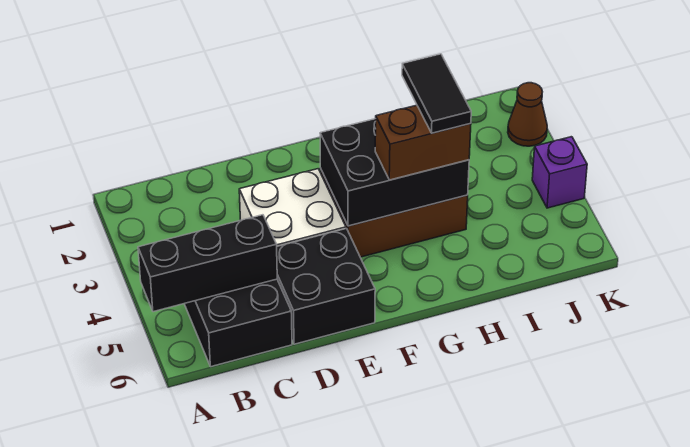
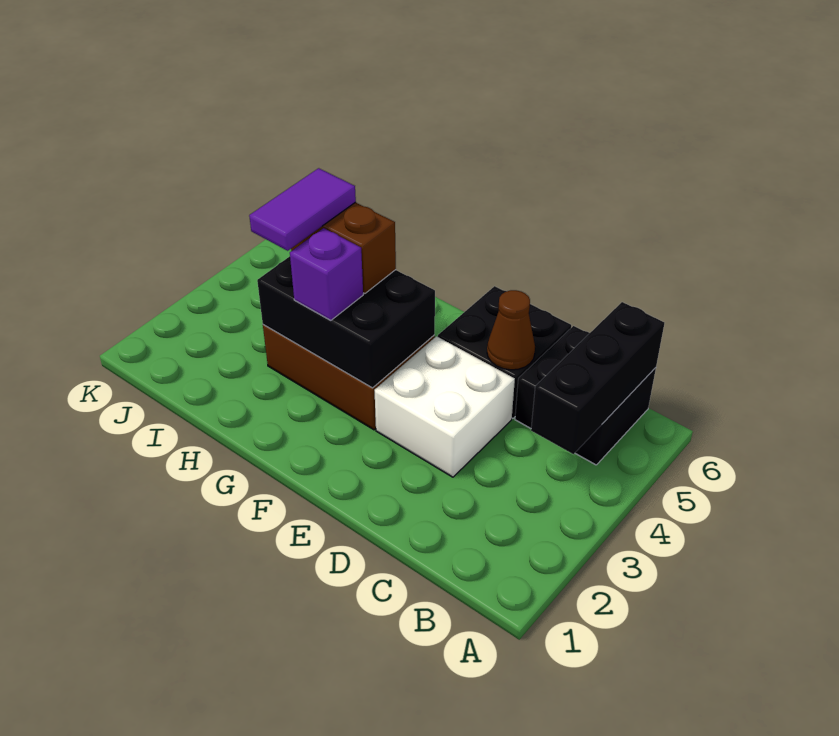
black 1x3 brick [138,215,277,312] -> black 1x3 brick turned to [531,302,664,454]
black 1x2 tile [402,54,471,133] -> purple 1x2 tile [249,168,356,251]
brown 1x1 cone [508,83,547,146] -> brown 1x1 cone moved to [487,290,535,370]
purple 1x1 brick [532,137,587,208] -> purple 1x1 brick moved to [290,228,363,320]

